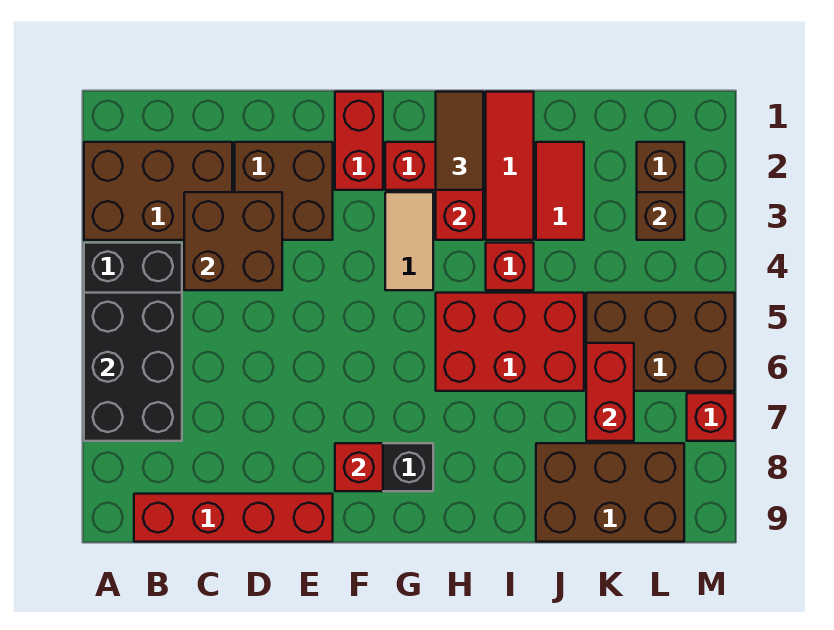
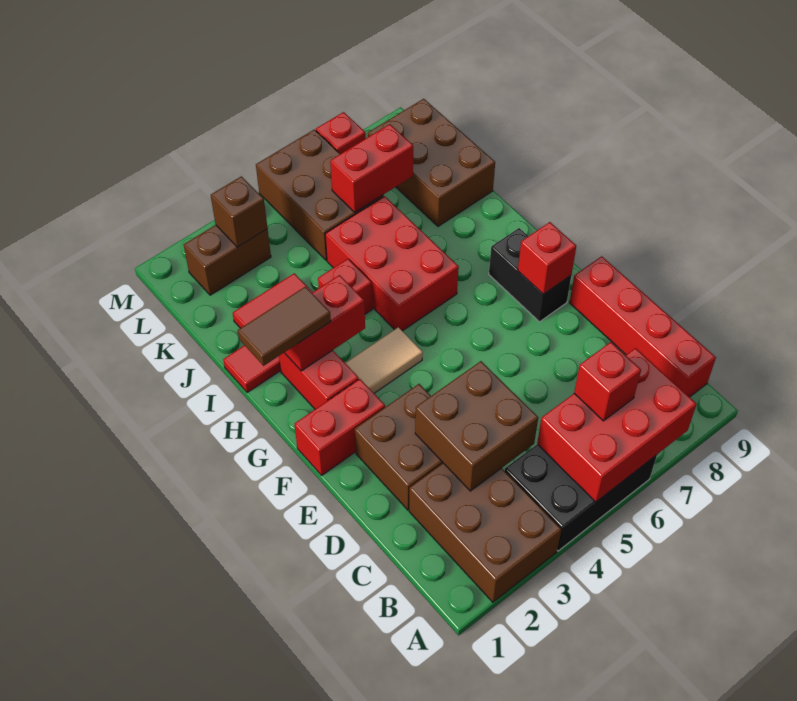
black 2x3 brick [84,293,182,441] -> red 2x3 brick [537,348,697,502]
none -> red 1x1 brick [574,342,641,421]

